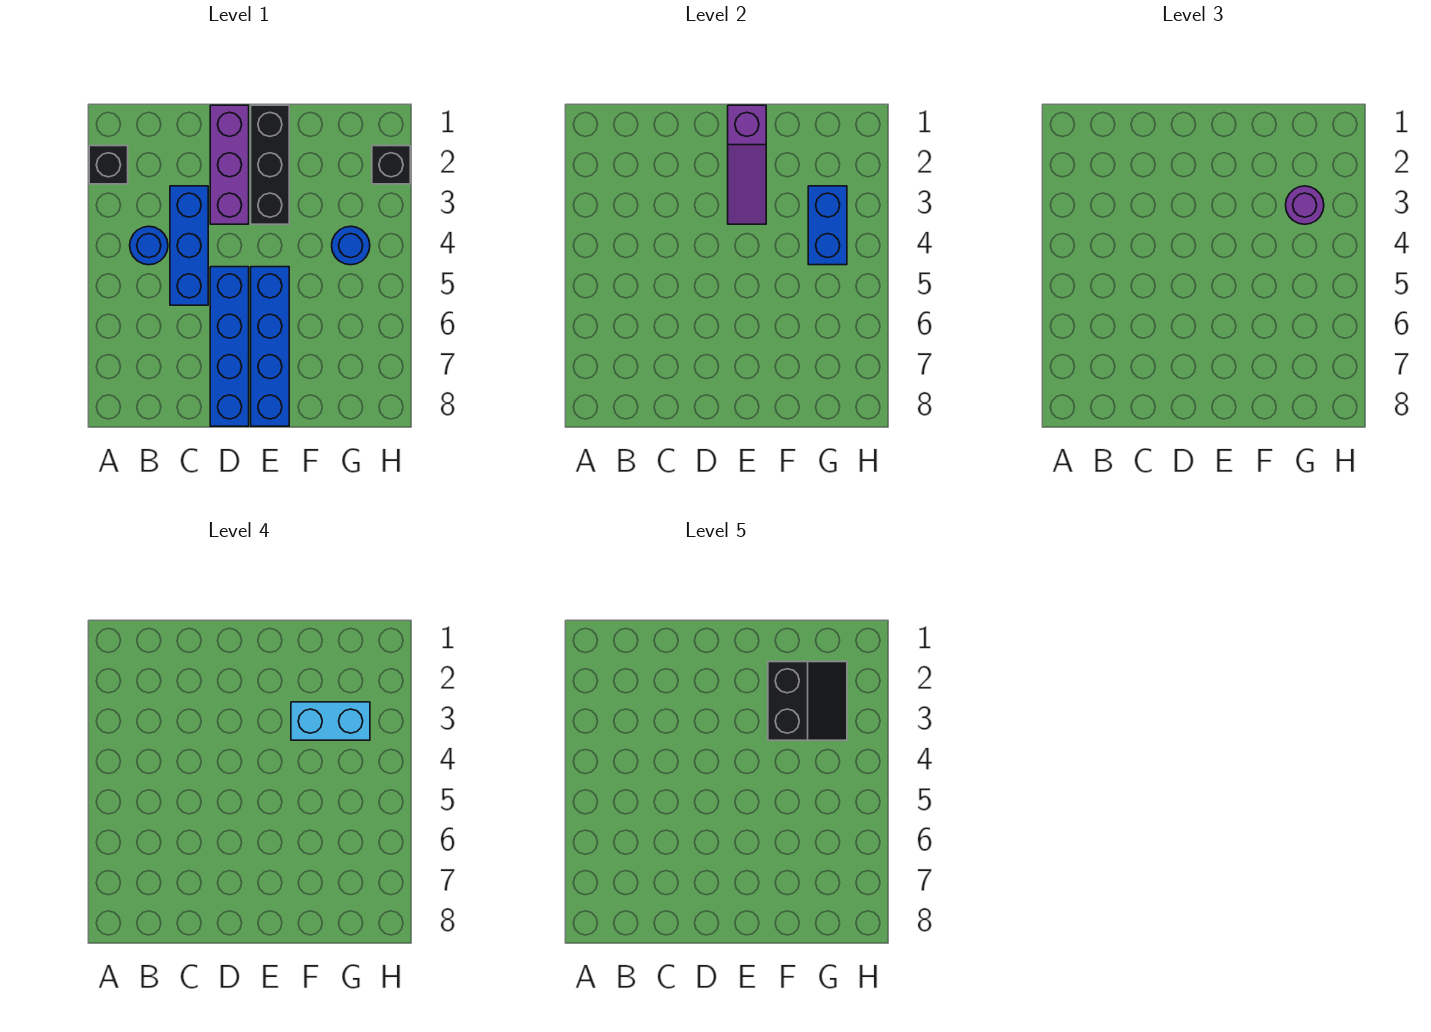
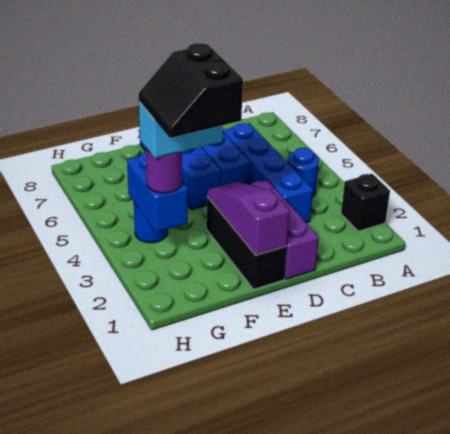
blue 1x3 brick [170,186,208,305] -> blue 1x4 brick [223,123,313,223]
black 1x1 brick [372,146,410,184] -> none

